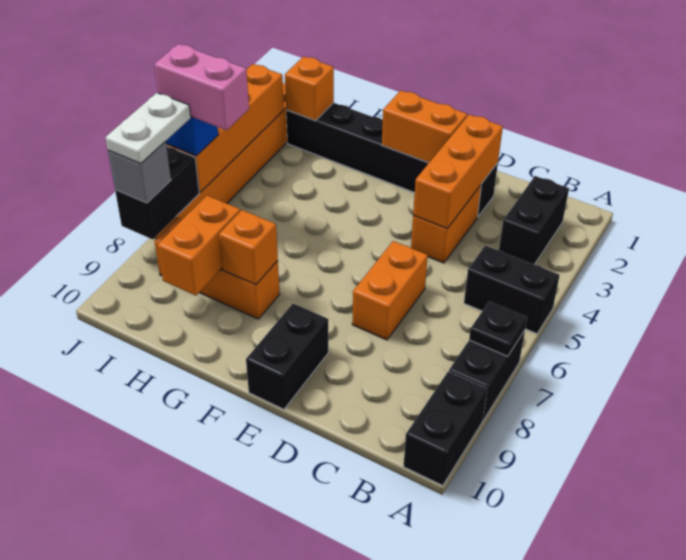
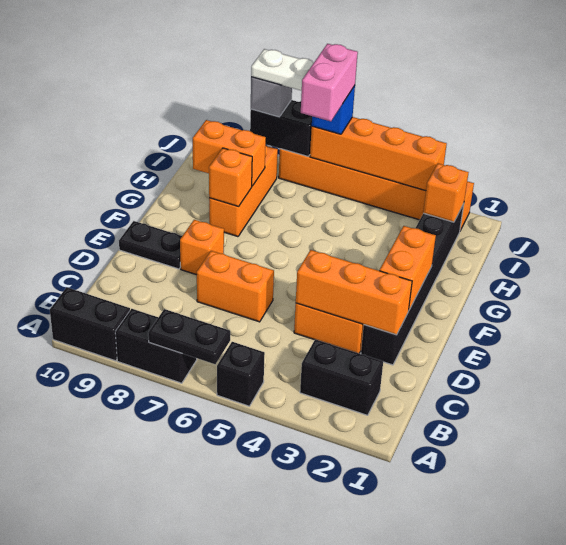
black 1x2 brick [464,246,560,334] -> black 1x1 brick [217,342,265,406]
black 1x1 plate [469,302,527,356] -> black 1x2 plate [148,309,230,364]
none -> orange 1x1 brick [180,220,224,275]
black 1x2 brick [246,304,328,409] -> black 1x2 plate [119,221,182,269]

